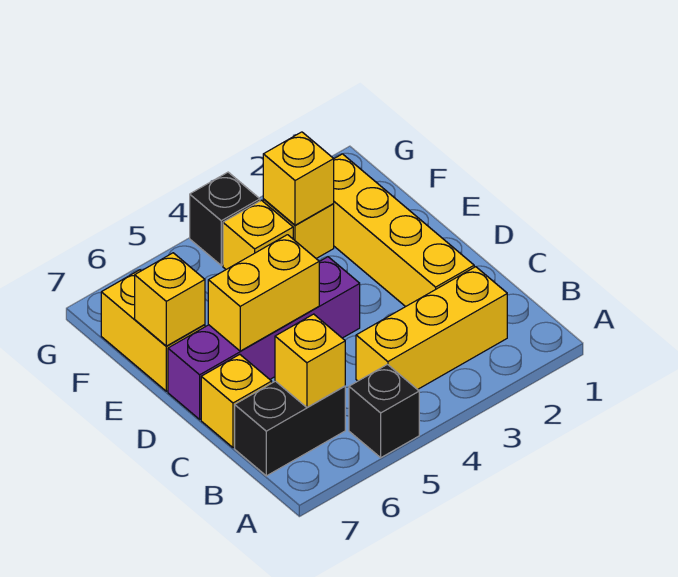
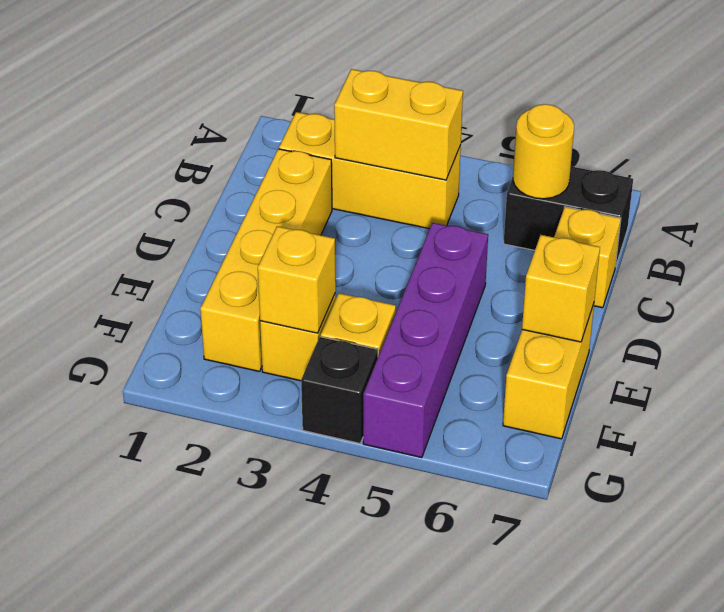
black 1x1 brick [349,364,419,458] -> none
yellow 1x1 brick [275,314,345,407] -> yellow 1x1 round brick [513,104,574,199]
purple 1x4 brick [168,257,360,419] -> purple 1x4 brick turned to [363,223,488,458]
yellow 1x2 brick [208,235,319,351] -> yellow 1x2 brick moved to [334,69,463,180]

